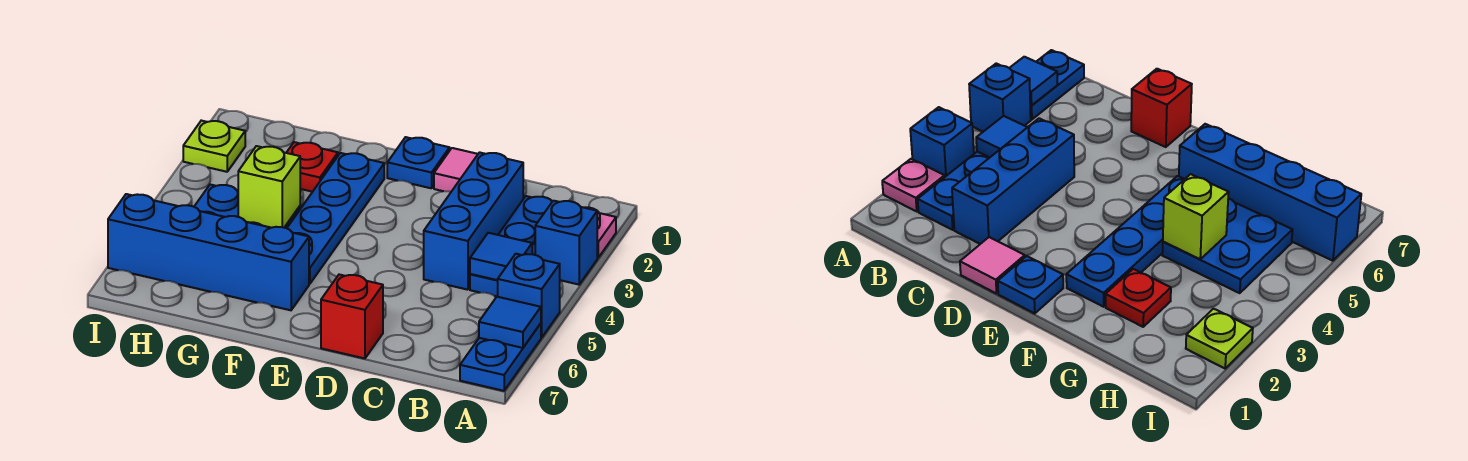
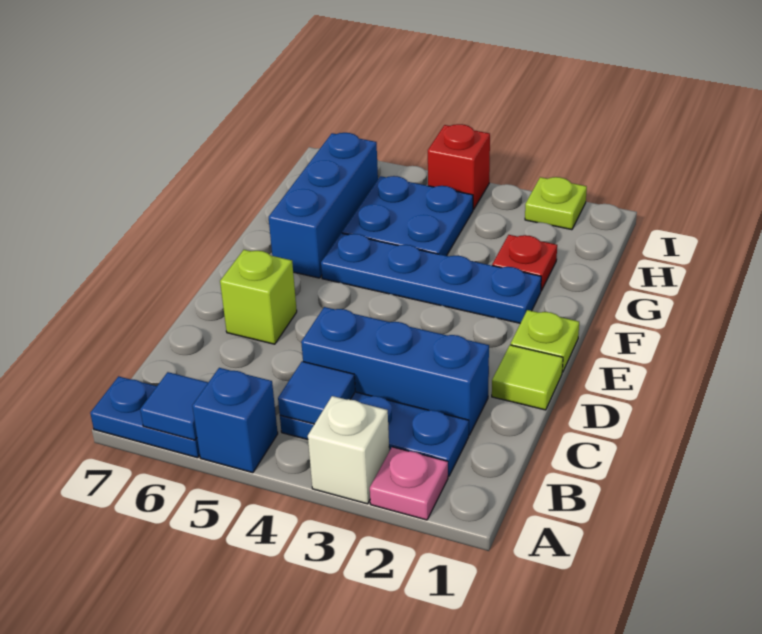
blue 1x1 brick [535,201,597,285] -> white 1x1 brick [308,396,389,504]
pink 1x1 tile [434,148,478,192] -> lime 1x1 tile [492,345,563,410]
red 1x1 brick [321,275,383,358] -> red 1x1 brick moved to [428,124,490,210]
blue 1x1 plate [387,137,450,188] -> lime 1x1 plate [511,310,579,372]
blue 1x4 brick [108,194,309,310] -> blue 1x3 brick [269,133,378,278]
lime 1x1 brick [238,146,300,228] -> lime 1x1 brick moved to [220,250,297,344]

